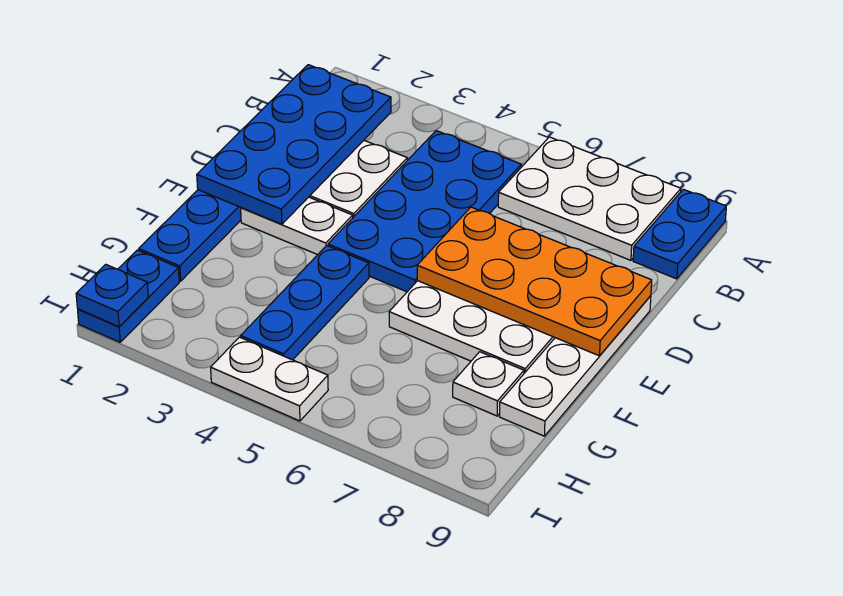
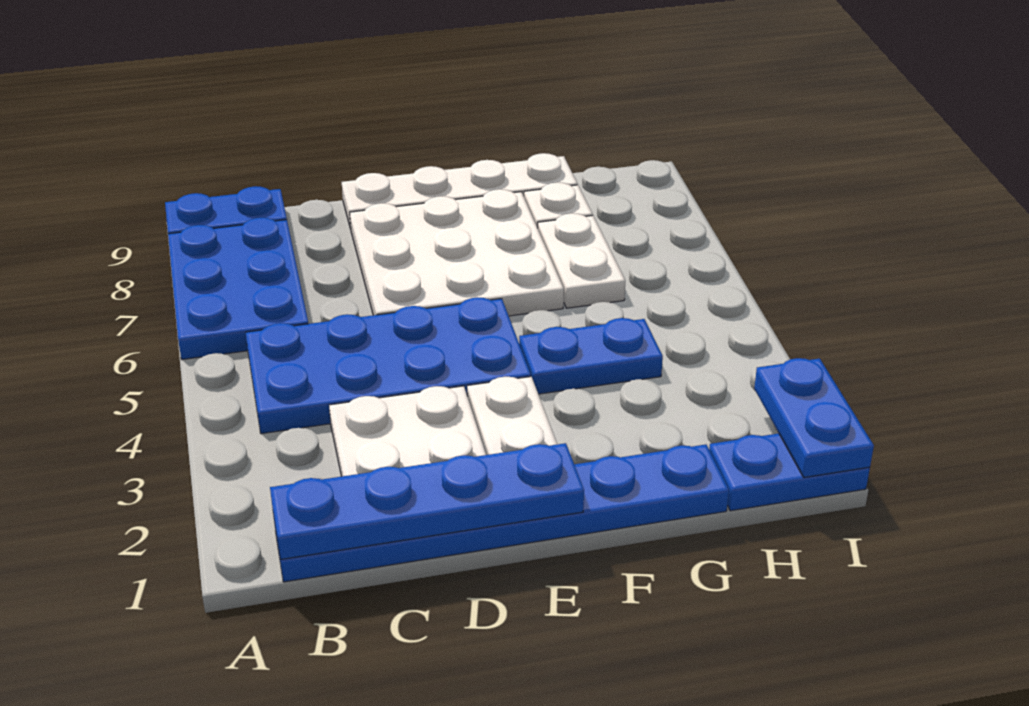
white 2x3 plate [498,137,681,260] -> blue 2x3 plate [168,218,308,359]
blue 2x4 plate [197,65,391,224] -> blue 1x4 plate [270,443,584,560]
orange 2x4 plate [417,207,652,356] -> none
blue 1x3 plate [241,246,369,360] -> blue 1x2 plate [519,318,663,394]
blue 1x1 plate [76,264,148,327] -> blue 1x2 plate [754,358,874,477]
white 1x2 plate [211,337,328,421] -> white 1x2 plate moved to [538,213,625,308]

